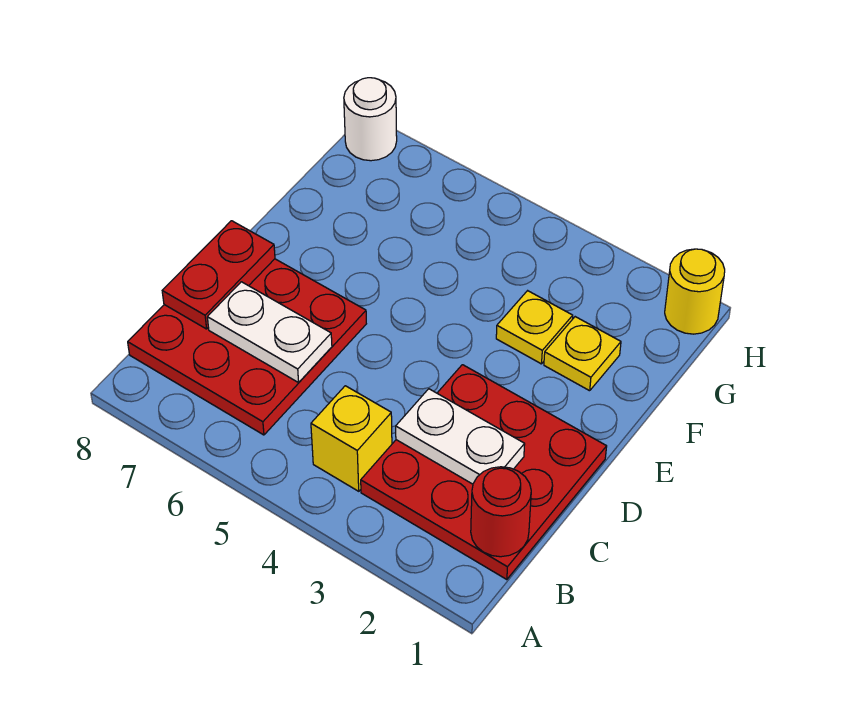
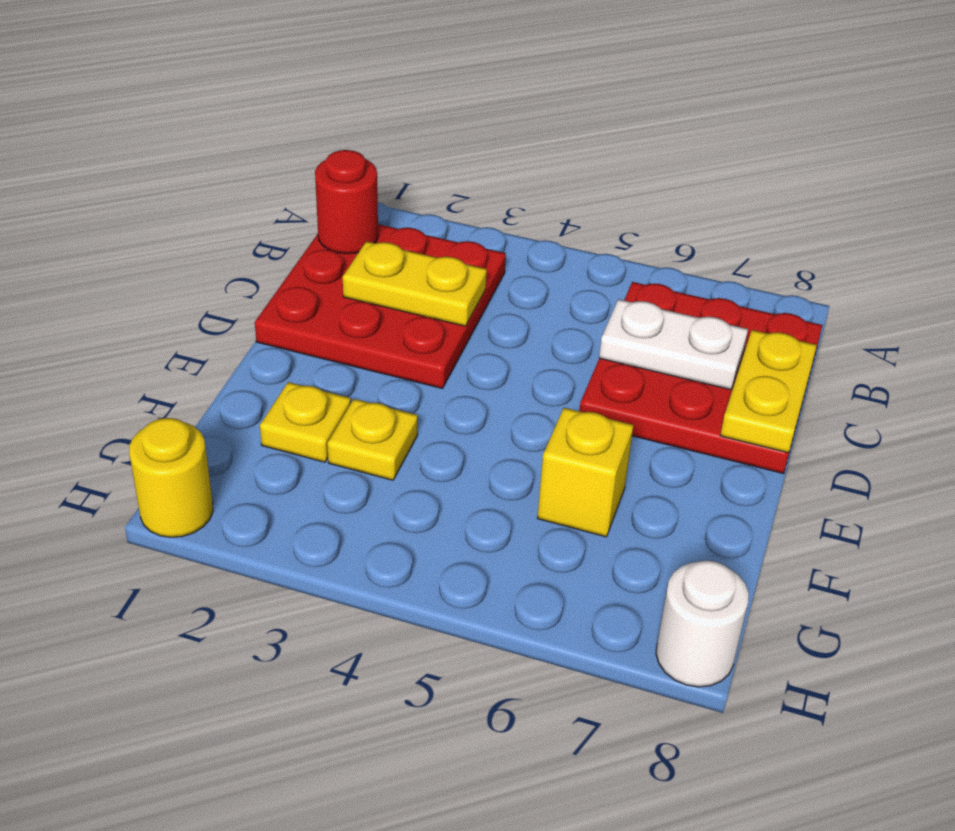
yellow 1x1 brick [311,386,392,491] -> yellow 1x1 brick moved to [538,408,633,537]
white 1x2 plate [396,389,525,484] -> yellow 1x2 plate [343,241,487,326]
red 1x2 plate [162,221,275,329] -> yellow 1x2 plate [720,330,817,453]

